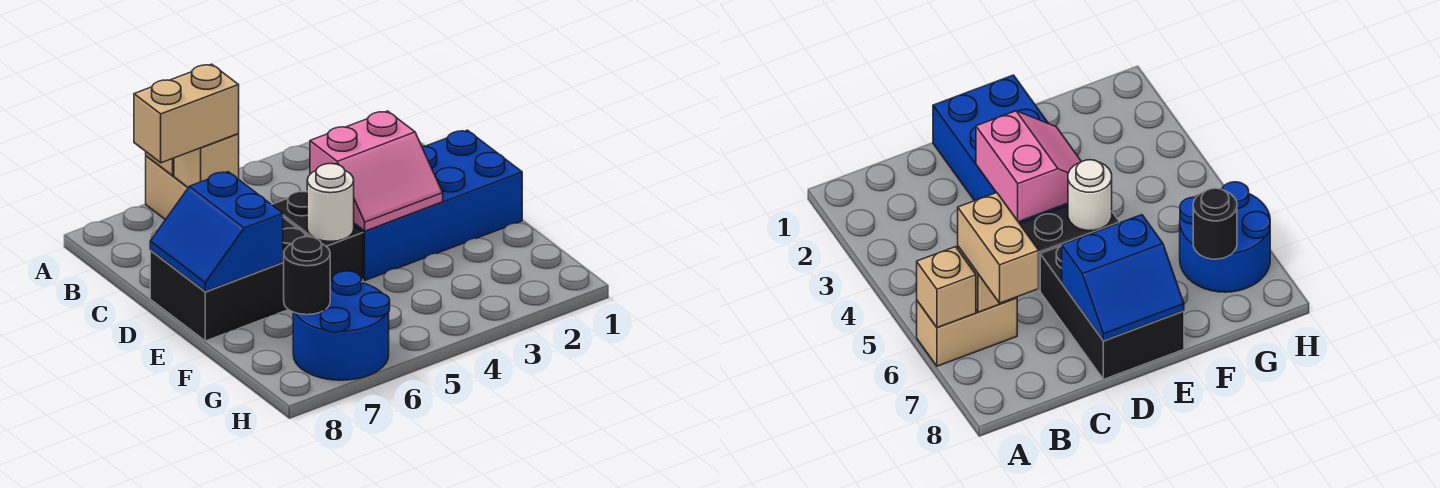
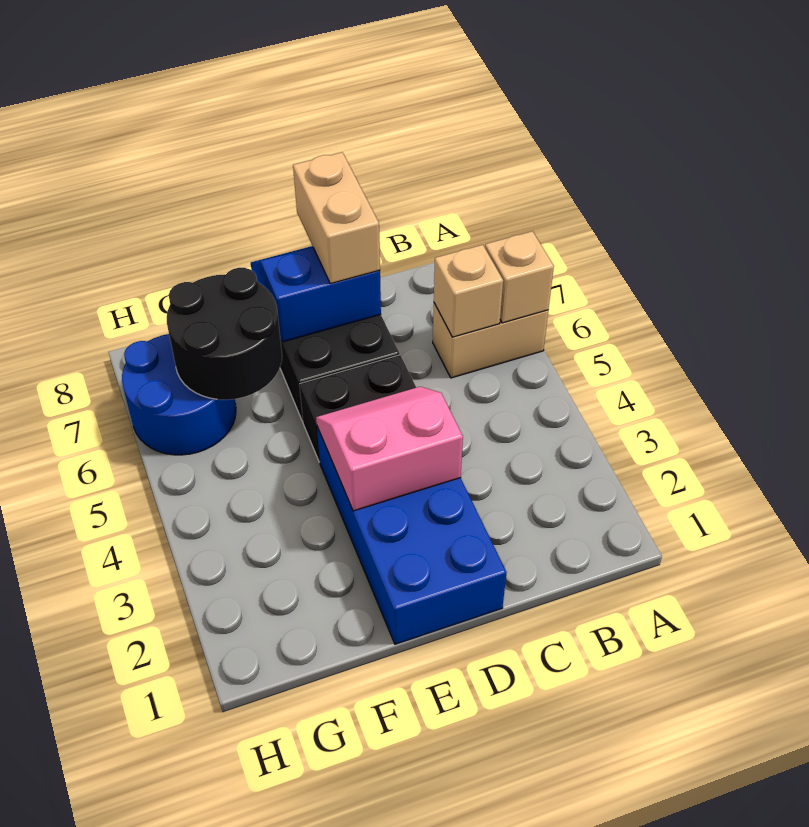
tan 1x2 brick [134,64,239,163] -> tan 1x2 brick moved to [293,152,380,284]
pink 2x2 slope [310,111,443,231] -> pink 2x2 slope turned to [316,387,463,511]
white 1x1 round brick [307,164,354,241] -> none
black 1x1 round brick [284,237,330,315] -> black 2x2 round brick [167,268,282,400]

